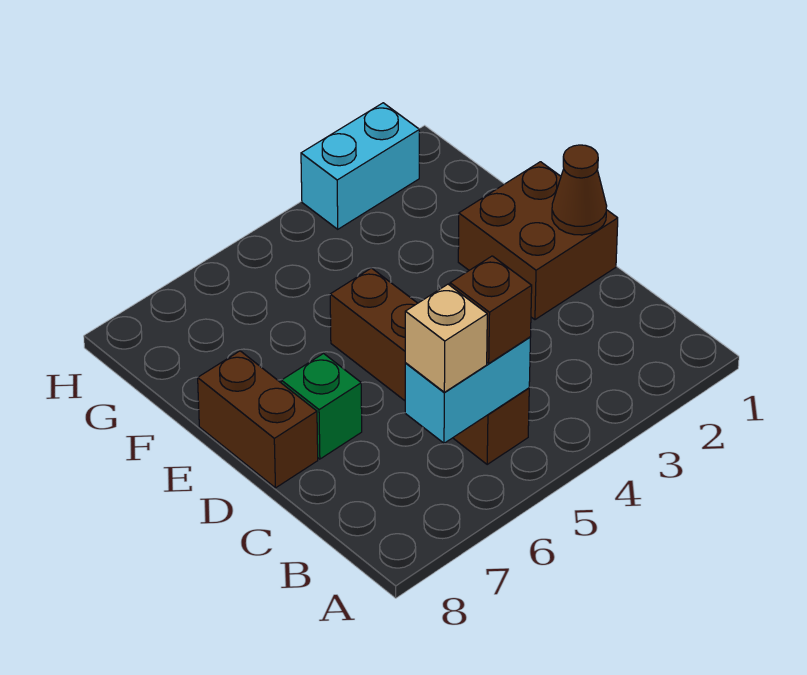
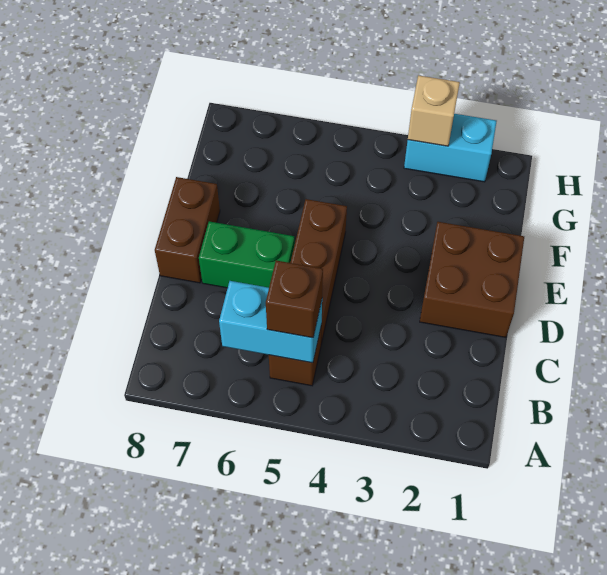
tan 1x1 brick [405,284,487,392] -> tan 1x1 brick moved to [408,75,460,146]
brown 1x1 cone [552,145,607,235] -> none
green 1x1 brick [281,354,362,459] -> green 1x2 brick [199,221,295,288]

